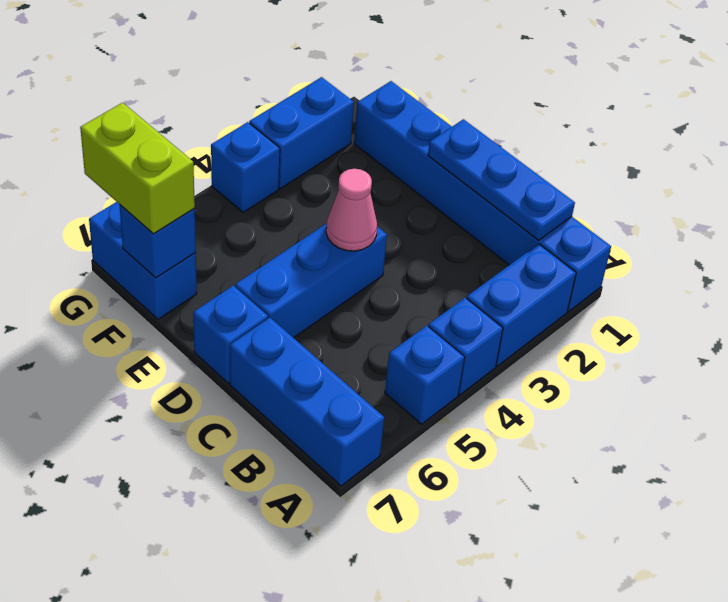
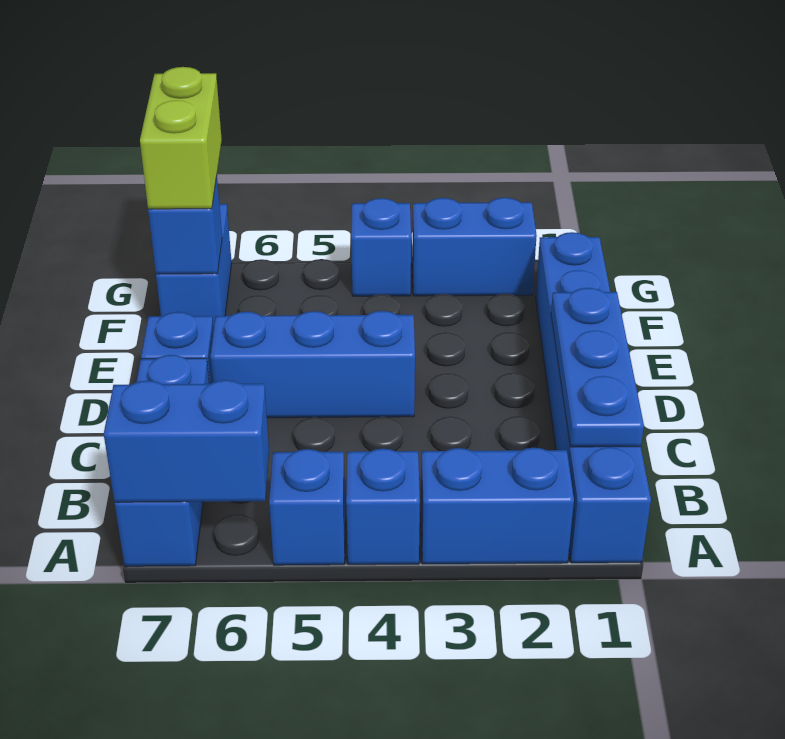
none -> blue 1x2 brick [104,380,269,502]
pink 1x1 cone [326,169,377,251] -> none

